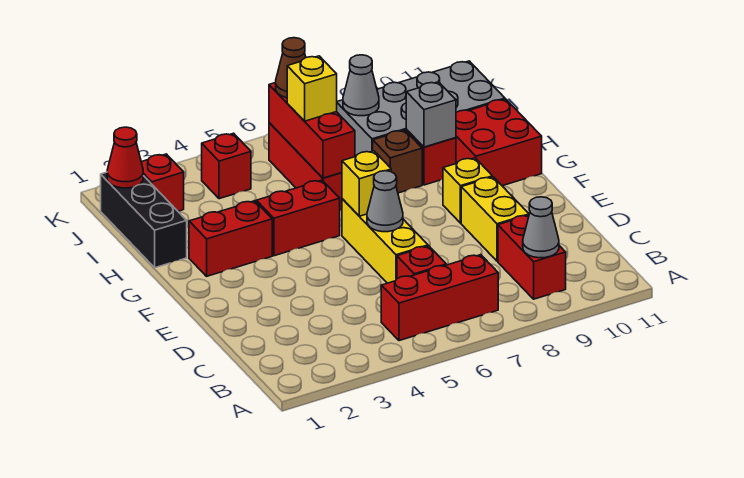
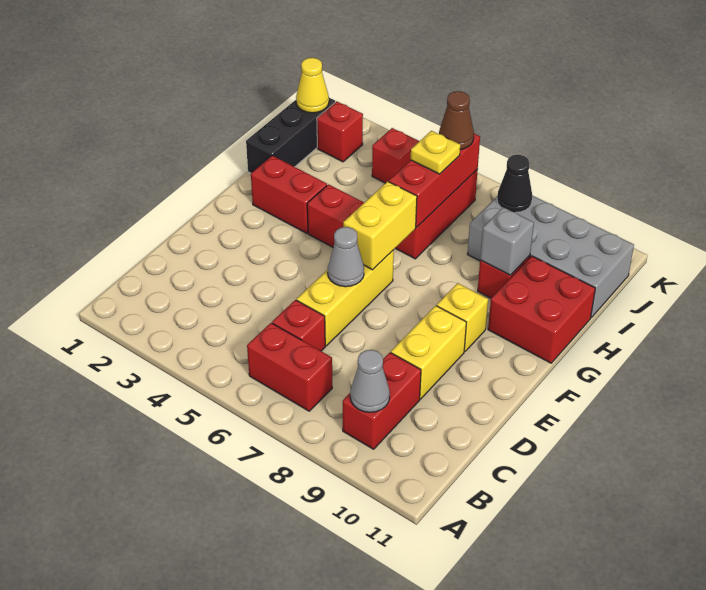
red 1x3 brick [381,255,498,341] -> red 1x2 brick [247,323,332,411]
yellow 1x1 brick [342,151,391,216] -> yellow 1x2 brick [343,181,417,270]
brown 1x1 brick [373,130,422,193] -> none
yellow 1x1 brick [287,56,337,121] -> yellow 1x1 plate [411,131,460,174]
red 1x1 cone [107,127,143,188] -> yellow 1x1 cone [296,58,329,113]
grey 1x1 cone [343,55,379,116] -> black 1x1 cone [497,155,532,212]

